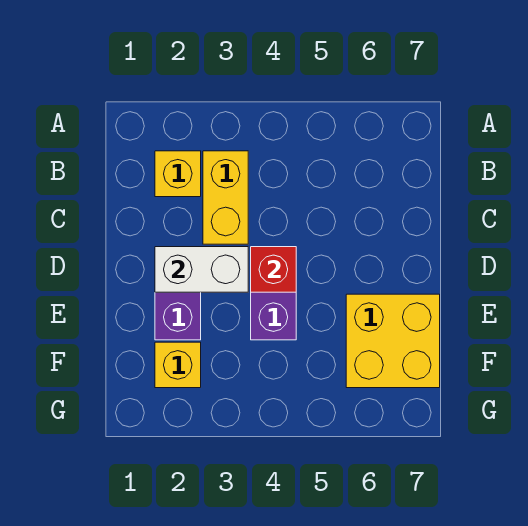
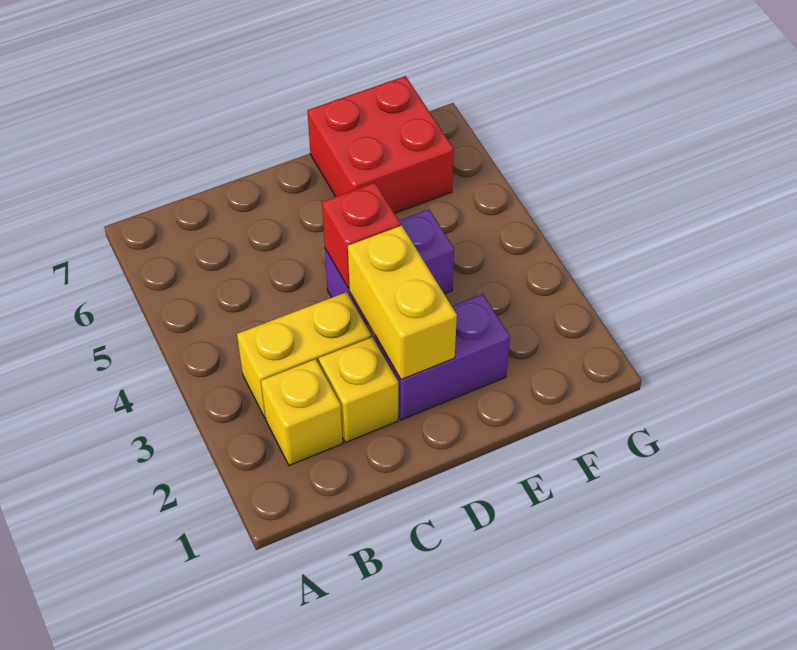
white 1x2 brick [155,247,248,292] -> yellow 1x2 brick [348,226,457,380]
yellow 2x2 brick [346,294,440,388] -> red 2x2 brick [307,76,454,213]
yellow 1x1 brick [155,342,201,388] -> yellow 1x1 brick moved to [319,337,398,443]

